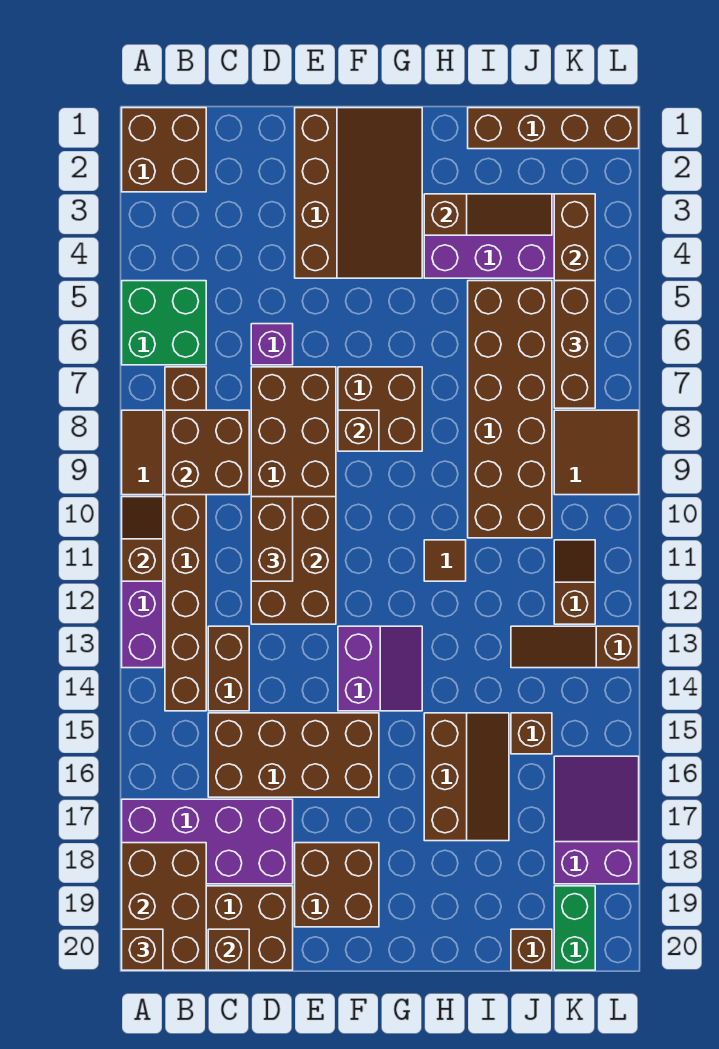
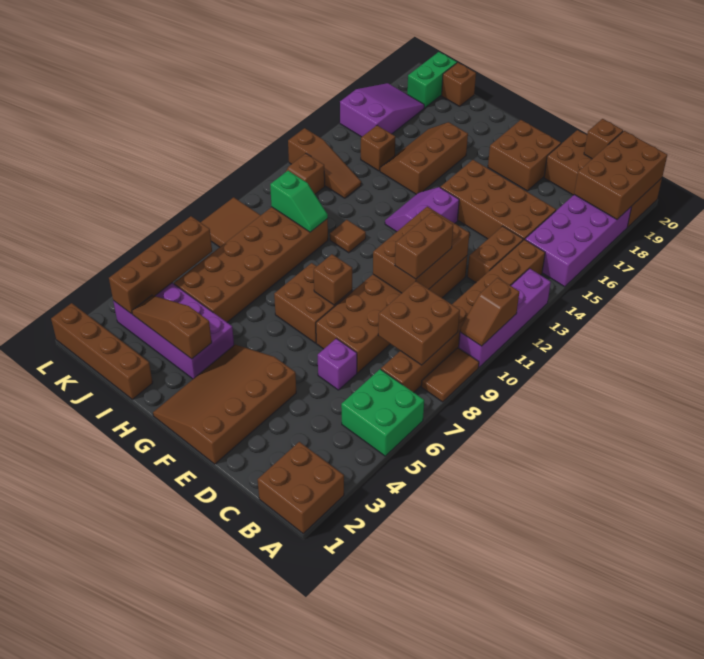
purple 2x4 brick [122,799,293,884] -> purple 2x4 brick turned to [525,195,632,287]
brown 1x1 brick [122,929,163,970] -> none
none -> green 1x2 slope [270,171,328,232]
brown 1x3 brick [554,281,595,408] -> none
purple 2x3 slope [554,756,639,884] -> purple 2x3 slope turned to [340,83,424,137]

